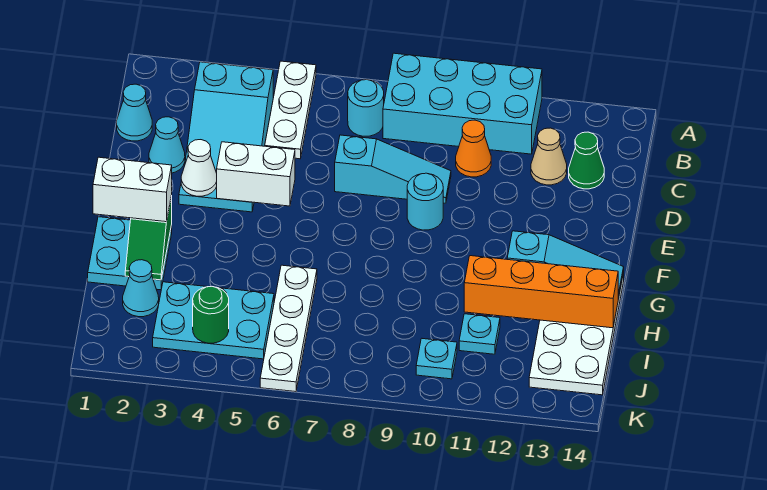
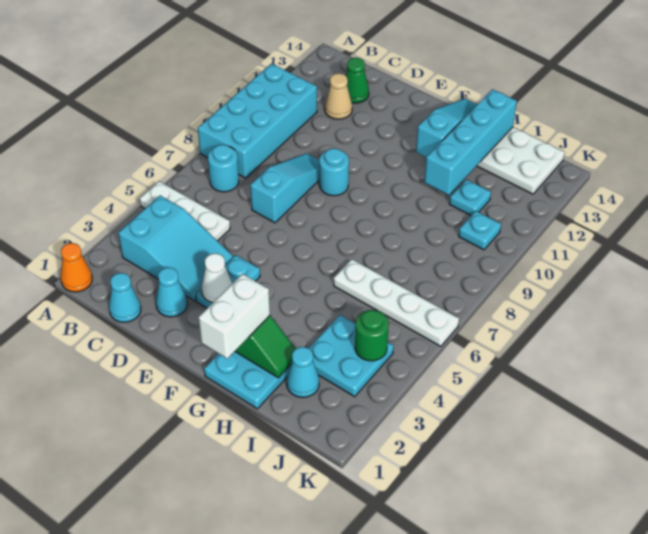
orange 1x1 cone [456,120,491,177] -> orange 1x1 cone moved to [61,243,92,292]
white 1x2 brick [217,142,295,206] -> none
orange 1x4 brick [464,256,618,328] -> cyan 1x4 brick [424,89,517,195]
cyan 2x3 plate [153,282,274,359] -> cyan 2x2 plate [309,315,394,397]

